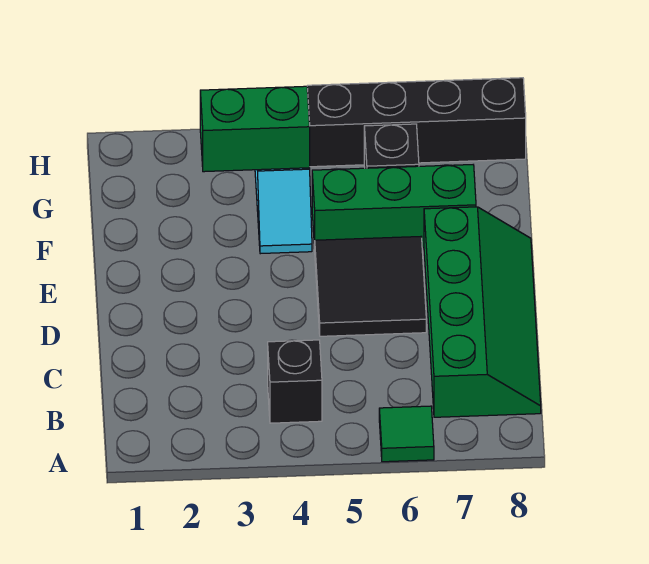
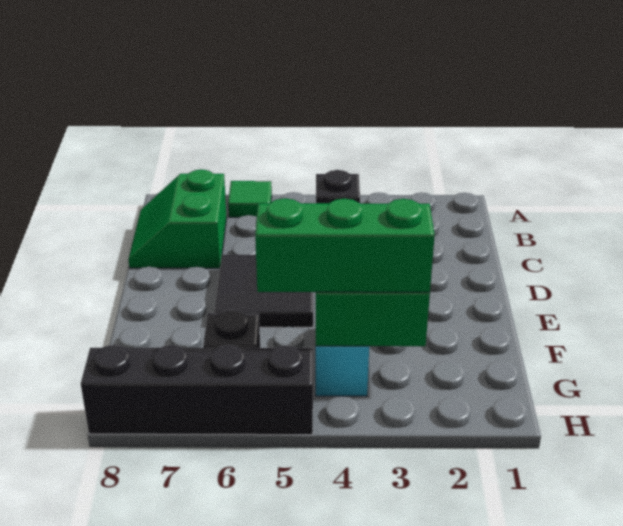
green 2x4 slope [424,207,541,417] -> green 2x2 slope [128,169,227,268]
green 1x3 brick [312,165,476,249] -> green 1x3 brick moved to [255,198,435,292]

